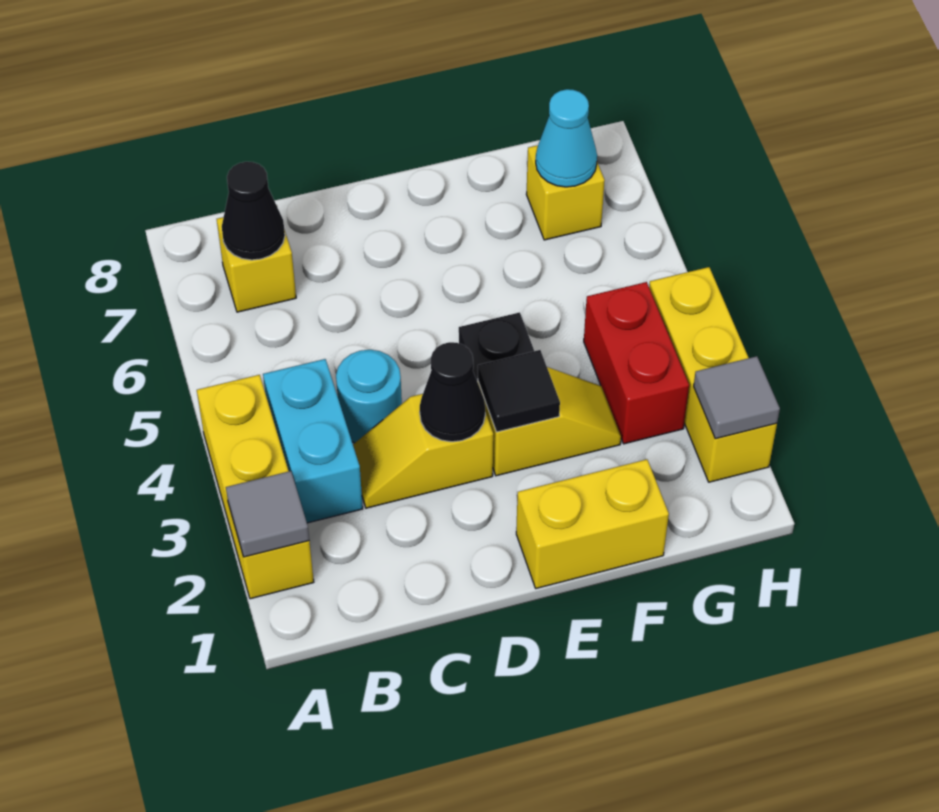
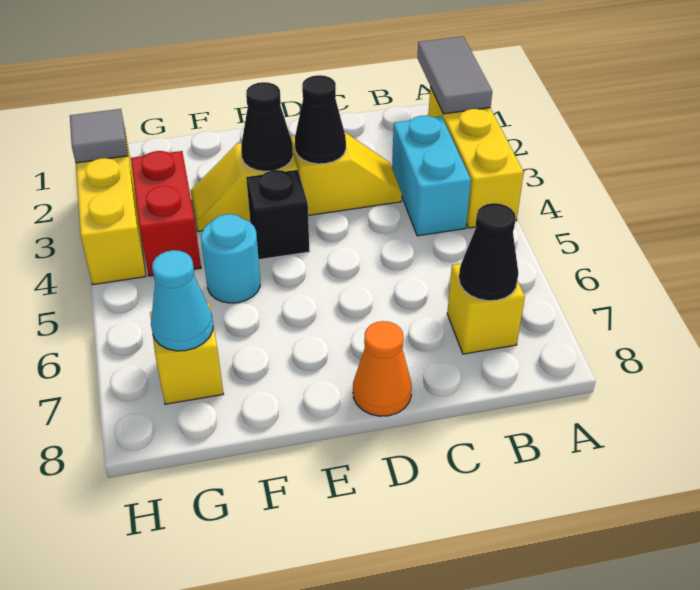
grey 1x1 tile [226,471,309,557] -> grey 1x2 tile [417,36,492,114]
cyan 1x1 round brick [336,350,402,443] -> cyan 1x1 round brick moved to [201,214,260,303]
none -> orange 1x1 cone [353,321,412,416]
yellow 1x2 brick [516,459,669,588] -> none
black 1x1 tile [478,350,560,432] -> black 1x1 cone [241,82,293,171]

